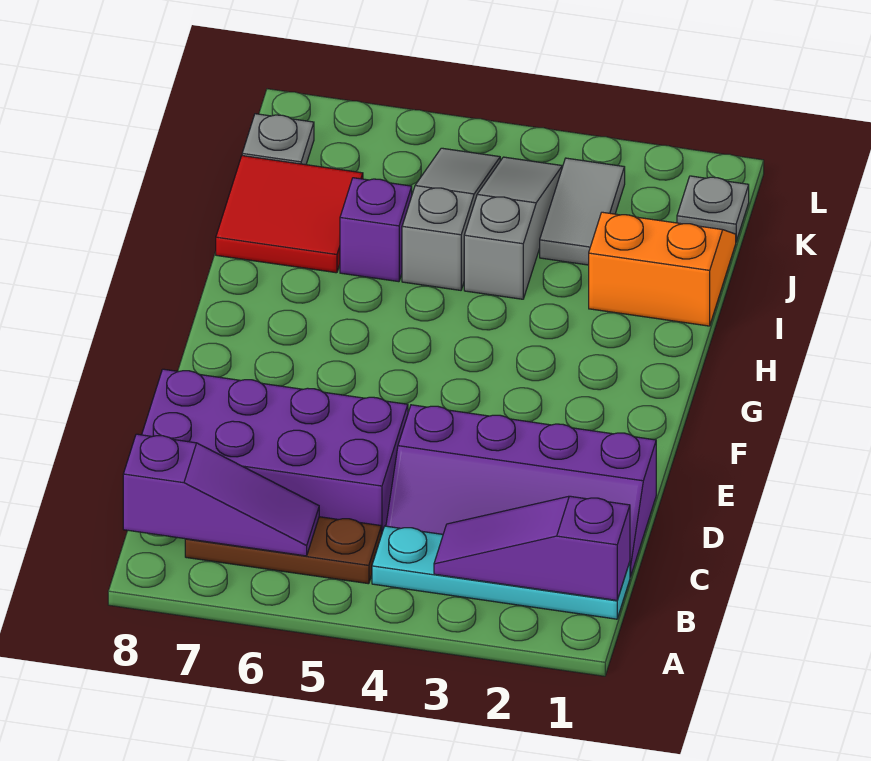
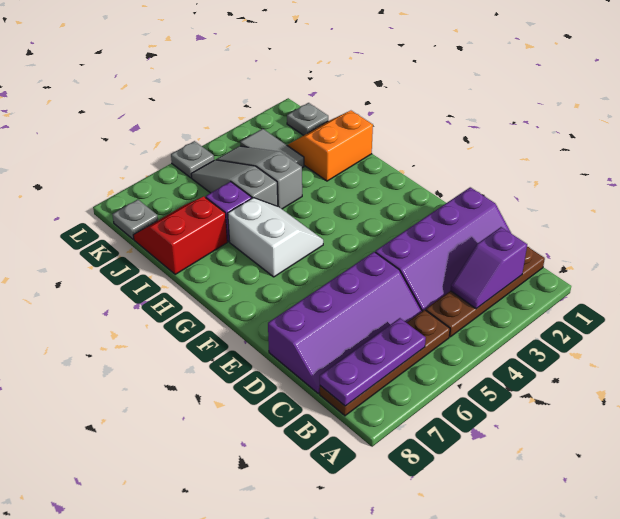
cyan 1x4 plate [372,526,630,619] -> brown 1x4 plate [426,247,545,337]
purple 1x3 slope [434,496,630,600] -> purple 1x2 slope [451,227,527,309]
brown 1x3 plate [185,517,381,584] -> brown 1x4 plate [320,310,450,416]
purple 1x3 slope [123,434,319,556] -> purple 1x3 plate [320,318,426,406]
purple 2x4 brick [142,369,408,535] -> purple 2x4 slope [268,252,422,394]
none -> white 2x2 slope [228,198,323,277]
red 2x2 tile [216,156,363,273] -> red 2x2 slope [133,196,227,274]
none -> grey 1x1 plate [171,141,214,178]

